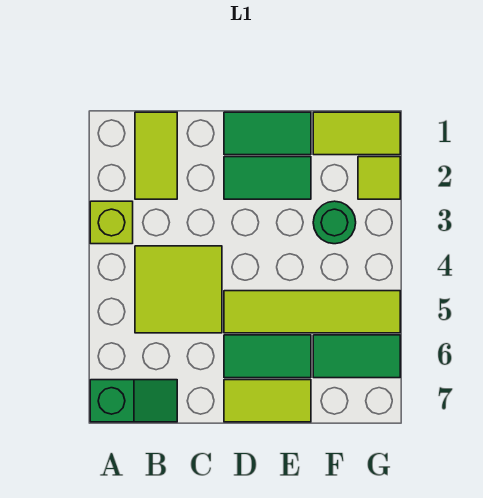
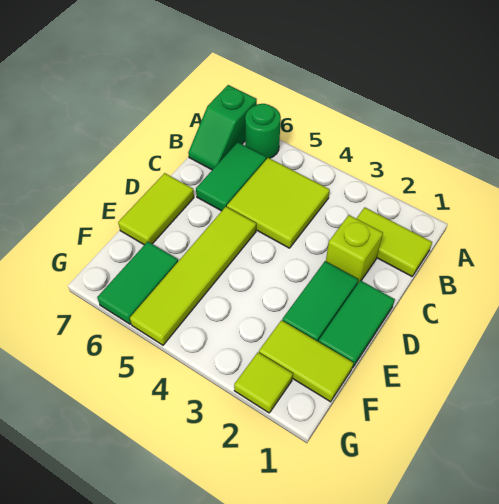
lime 1x1 brick [90,201,133,244] -> lime 1x1 brick moved to [326,215,383,283]
green 1x2 tile [224,335,311,378] -> green 1x2 tile moved to [196,142,267,211]
lime 1x2 tile [313,112,400,155] -> lime 1x2 tile turned to [259,320,353,402]
green 1x1 round brick [313,201,356,244] -> green 1x1 round brick moved to [245,104,281,159]

